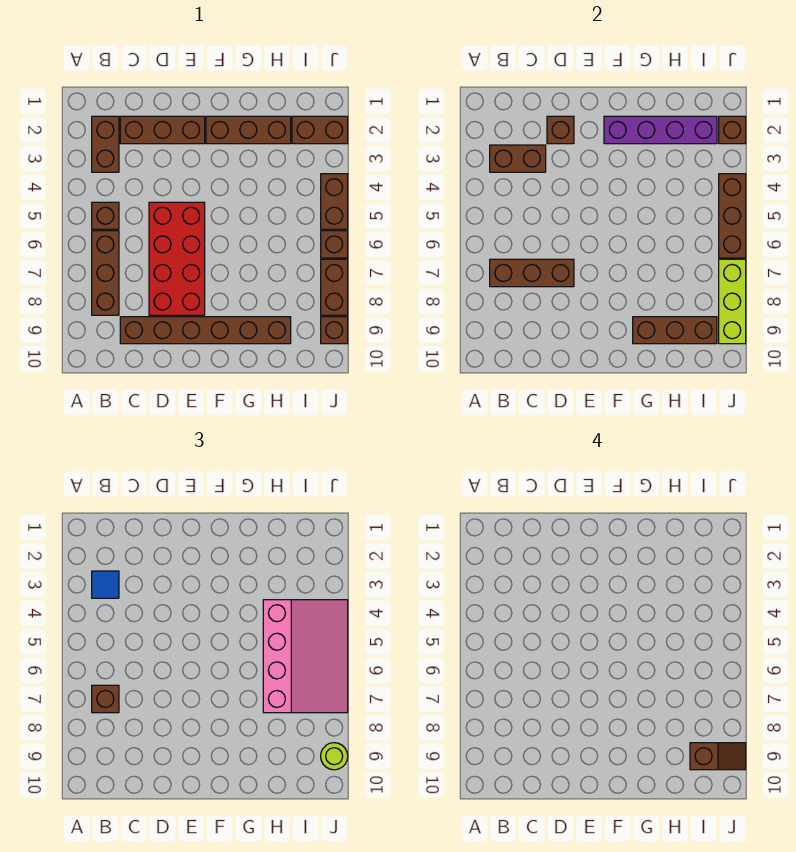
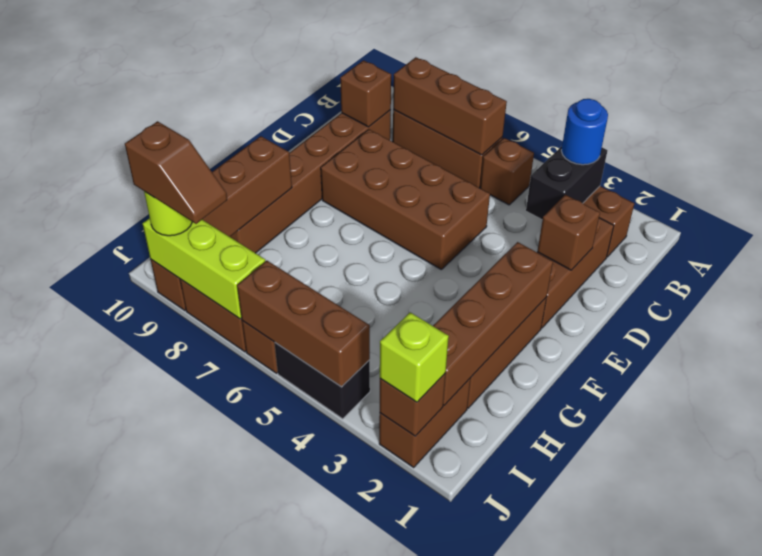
brown 1x2 brick [490,145,546,172] -> black 1x2 brick [526,146,607,220]
blue 1x1 tile [92,571,119,598] -> blue 1x1 round brick [561,99,608,165]
brown 1x3 brick [490,259,574,287] -> brown 1x3 brick turned to [393,57,507,155]
brown 1x1 brick [92,685,119,713] -> brown 1x1 brick moved to [340,60,391,127]
red 2x4 brick [149,202,205,315] -> brown 2x4 brick [321,129,490,269]
purple 1x4 brick [604,116,717,144] -> brown 1x4 brick [433,242,553,405]
pink 3x4 slope [263,600,348,713] -> none
brown 1x2 slope [690,743,746,770] -> brown 1x2 slope turned to [125,121,227,224]
none -> lime 1x1 brick [380,312,449,402]
brown 1x2 brick [321,174,348,229] -> black 1x2 brick [275,343,370,419]

